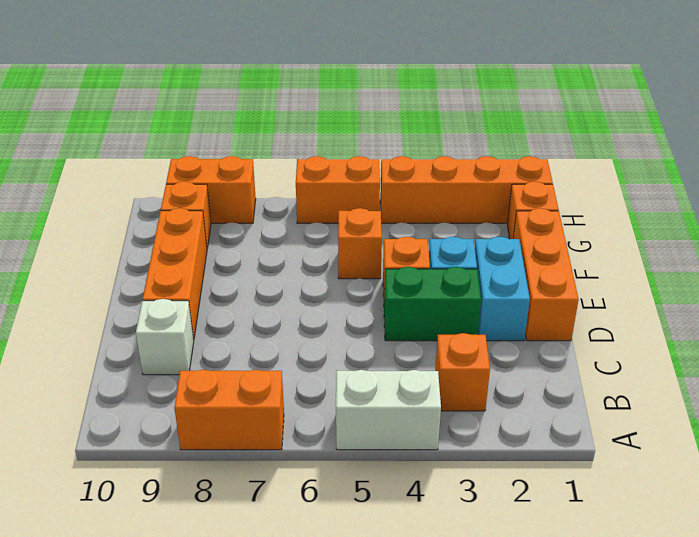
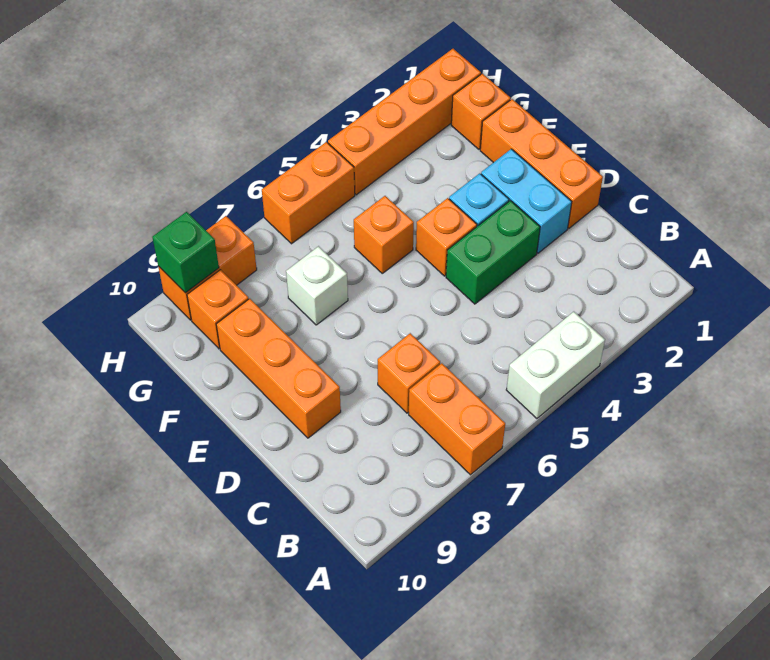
orange 1x2 brick [174,370,284,450] -> orange 1x2 brick turned to [409,363,505,475]
orange 1x1 brick [435,333,490,411] -> orange 1x1 brick moved to [378,333,440,413]
white 1x1 brick [136,299,194,375] -> white 1x1 brick moved to [286,246,348,325]
none -> green 1x1 brick [152,212,219,293]

